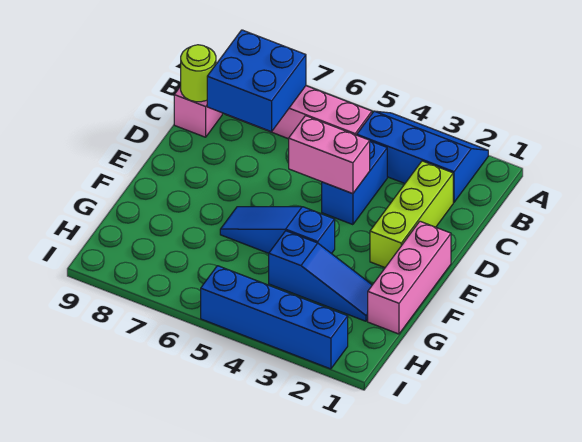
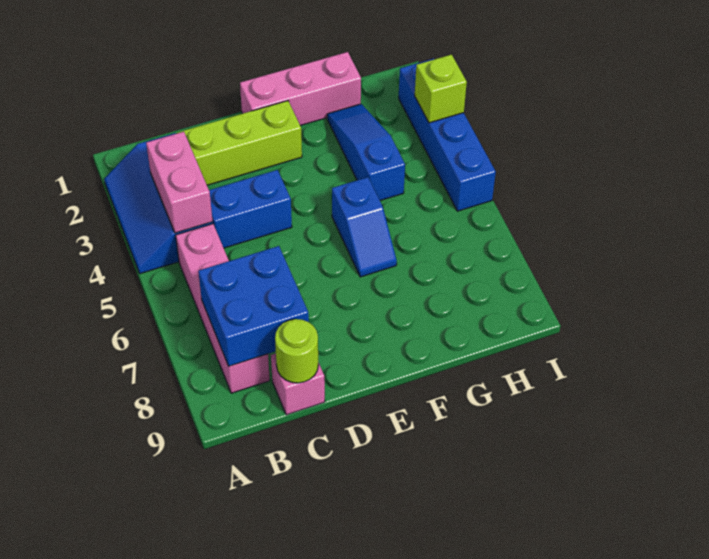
pink 1x2 brick [289,116,370,194] -> pink 1x2 brick moved to [146,132,213,233]
blue 1x3 slope [220,207,335,254] -> blue 1x2 slope [332,177,397,277]
none -> lime 1x1 brick [415,55,467,123]

